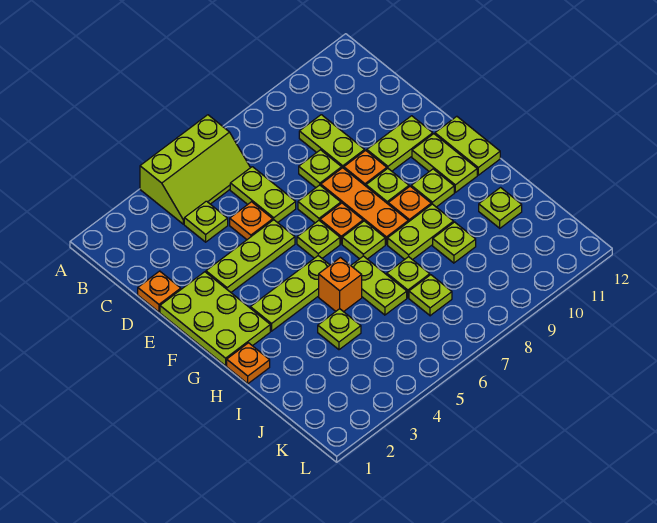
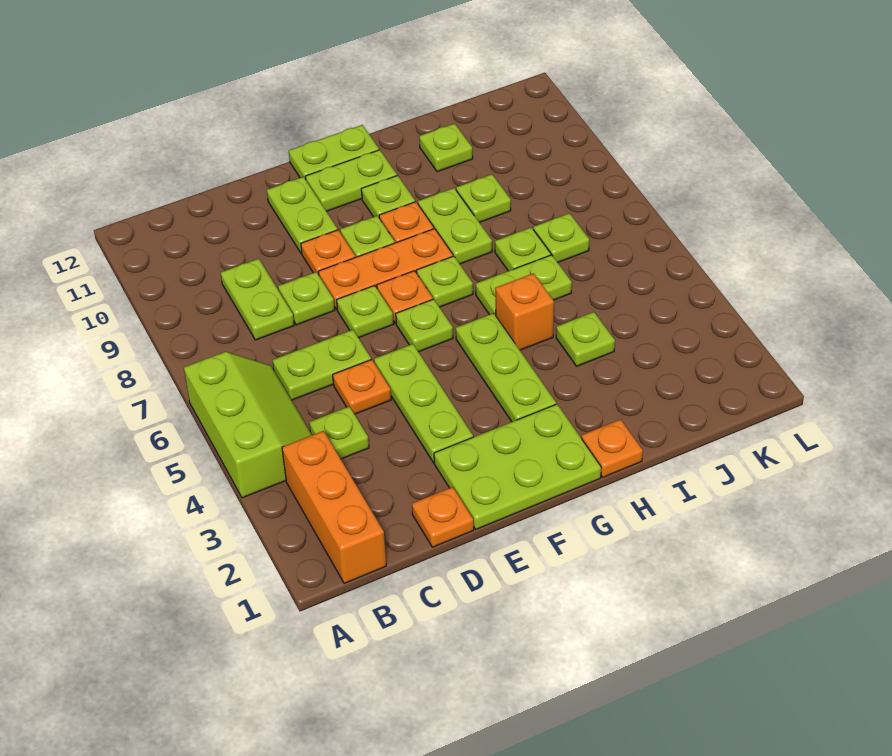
none -> orange 1x3 brick [282,431,386,584]
lime 1x2 plate [299,115,365,168] -> lime 1x2 plate turned to [221,259,294,340]

